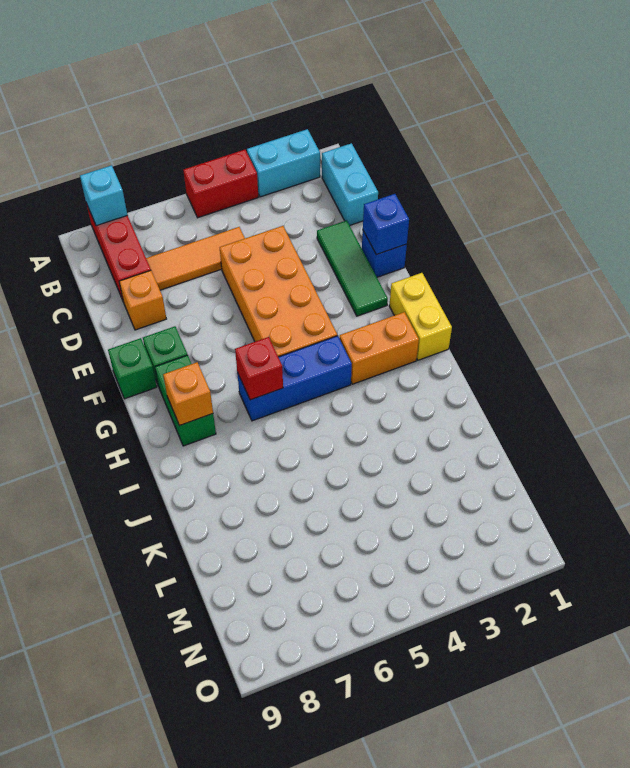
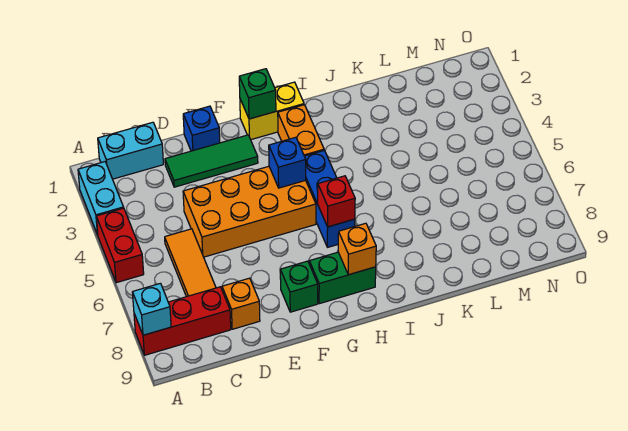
blue 1x1 brick [363,194,409,255] -> blue 1x1 brick moved to [269,137,306,188]
green 1x1 brick [108,338,157,399] -> green 1x1 brick moved to [239,69,276,119]

